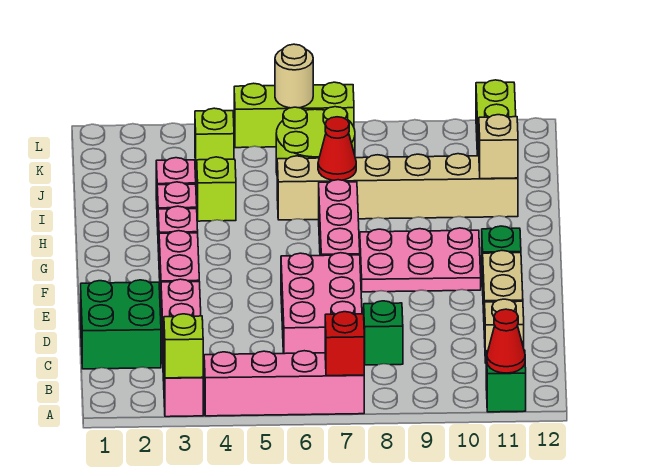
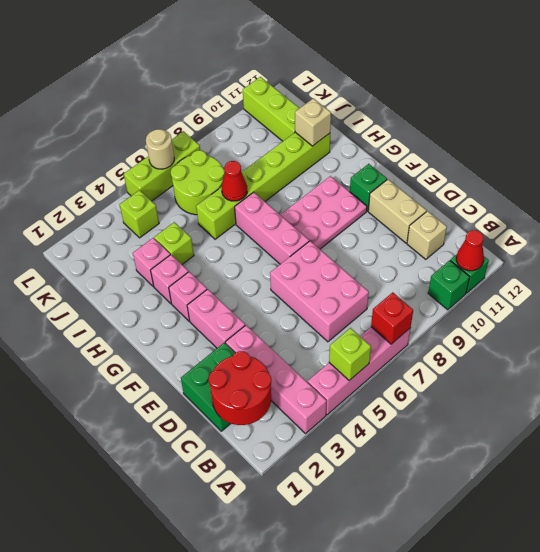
lime 1x1 brick [164,314,203,378] -> lime 1x1 brick moved to [329,328,371,380]
none -> red 2x2 round brick [209,351,271,425]
green 1x1 brick [364,301,403,365] -> green 1x1 brick moved to [428,260,470,310]
tan 1x6 brick [277,154,518,220] -> lime 1x6 brick [196,132,330,239]

